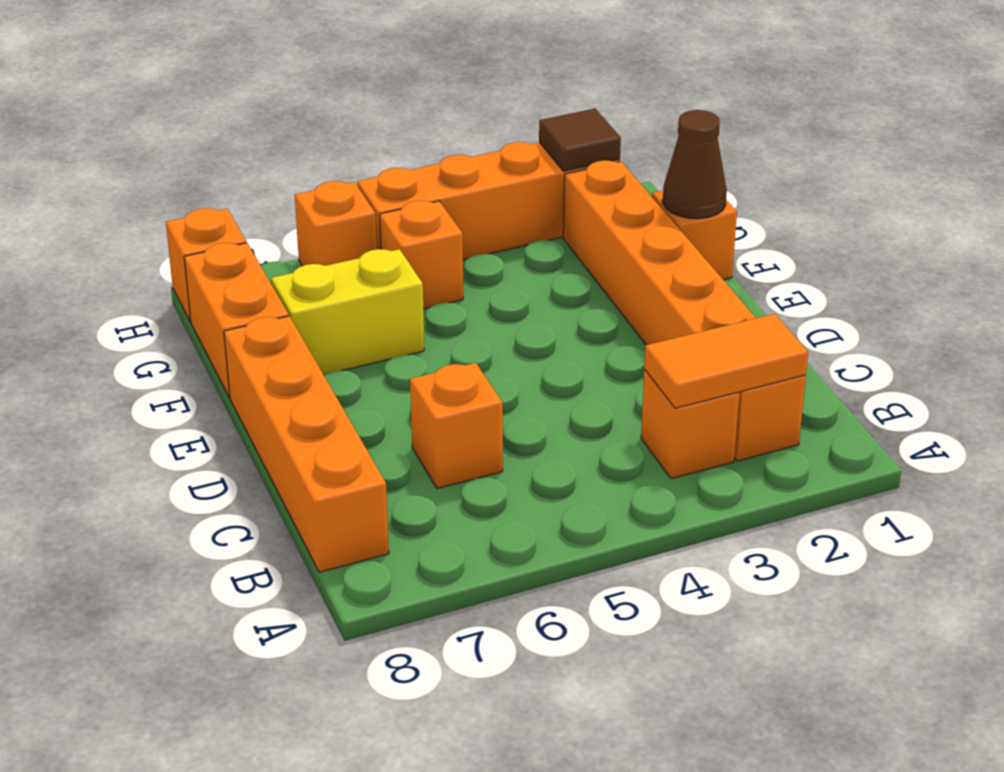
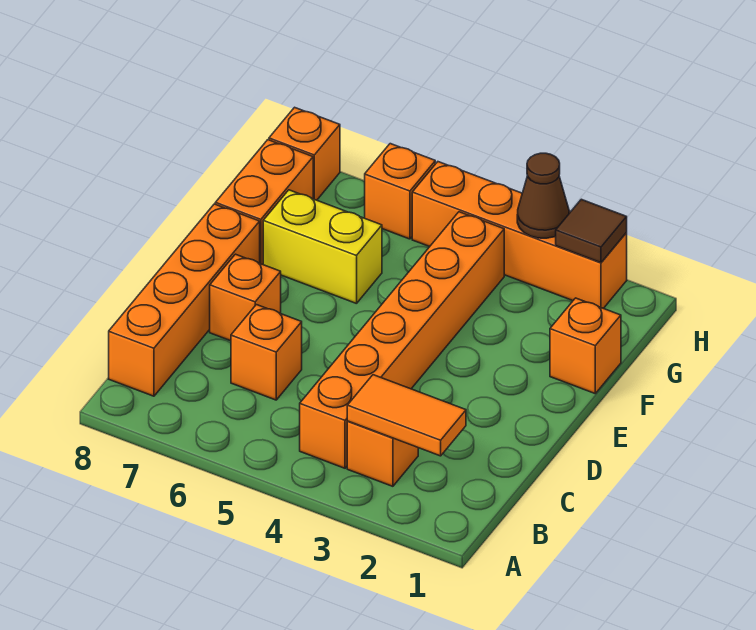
orange 1x6 brick [563,161,806,461] -> orange 1x6 brick moved to [300,212,504,468]
brown 1x1 cone [663,110,727,219] -> brown 1x1 cone moved to [517,153,569,238]
orange 1x1 brick [380,201,463,309] -> orange 1x1 brick moved to [210,254,281,341]

